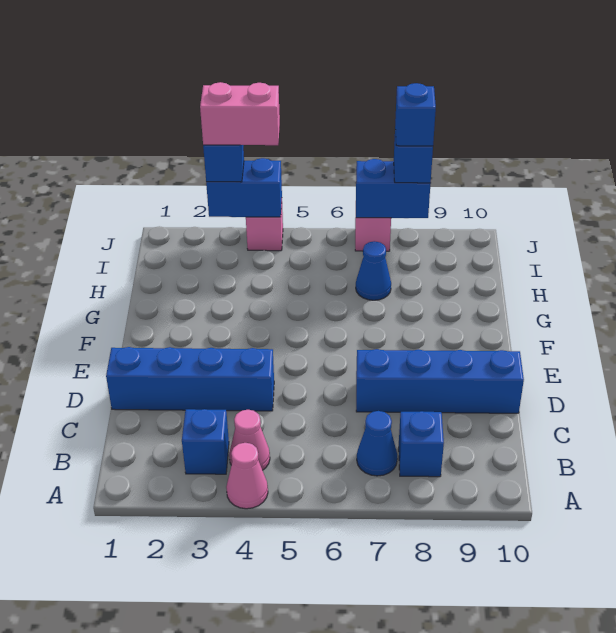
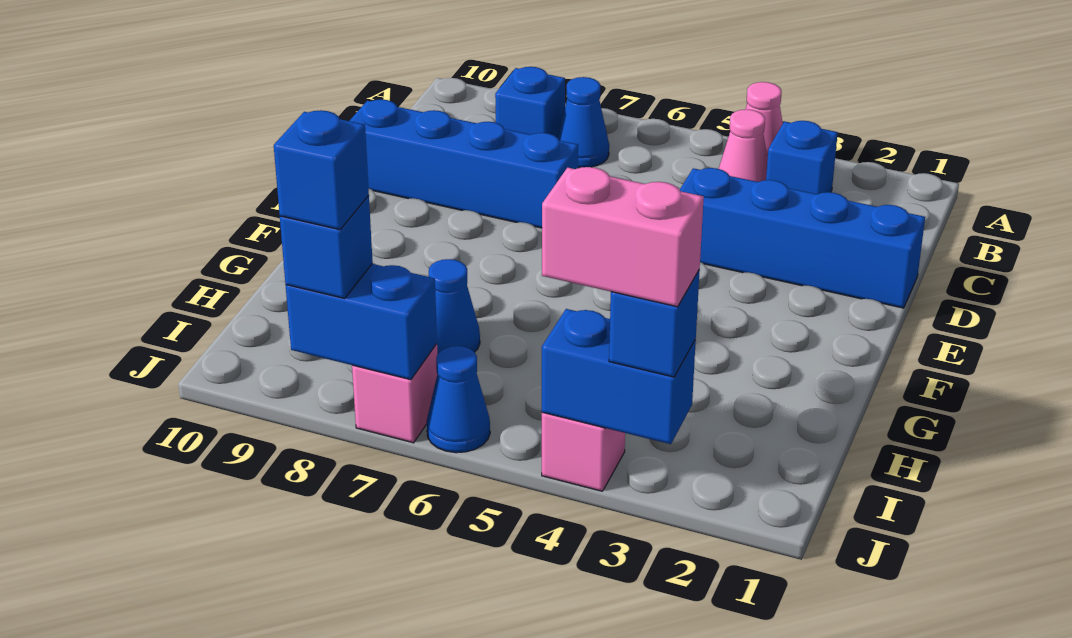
none -> blue 1x1 cone [427,346,490,453]

